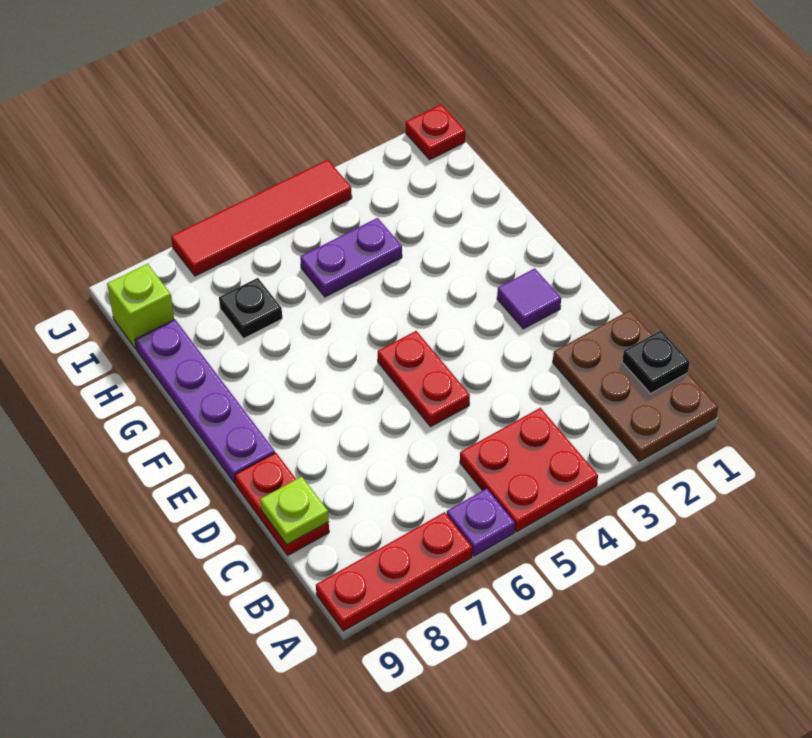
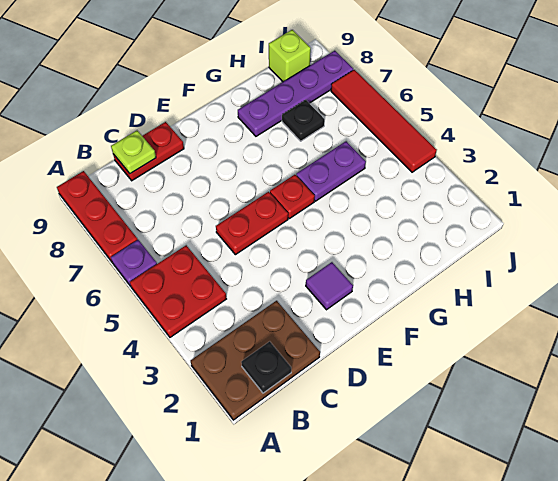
purple 1x4 plate [135,319,275,483] -> purple 1x4 plate moved to [238,51,353,136]
purple 1x2 plate [300,218,402,297] -> purple 1x2 plate turned to [296,141,366,201]
red 1x1 plate [406,104,465,160] -> red 1x1 plate moved to [270,175,315,219]

